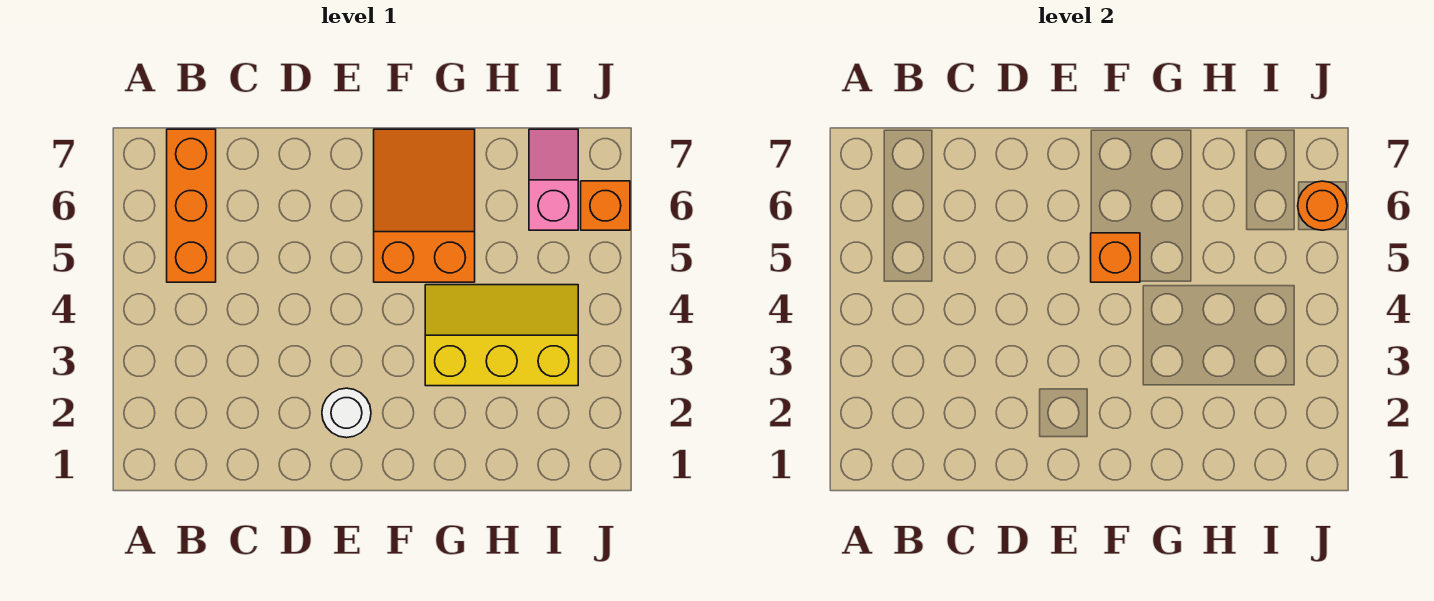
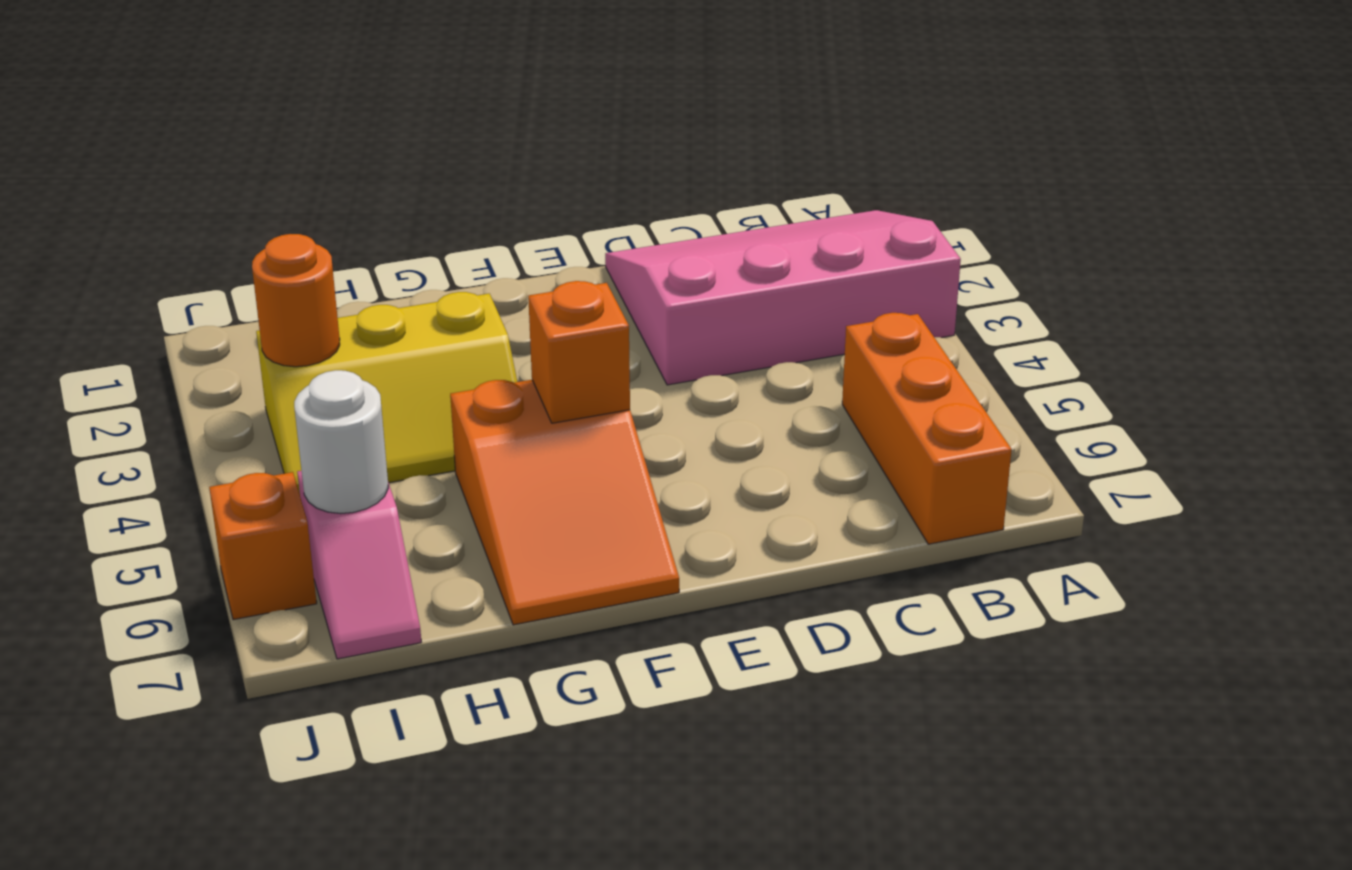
none -> pink 3x4 slope [605,210,961,385]
white 1x1 round brick [322,388,371,438] -> white 1x1 round brick moved to [294,370,388,514]
orange 1x1 round brick [1298,181,1347,230] -> orange 1x1 round brick moved to [252,234,340,367]

